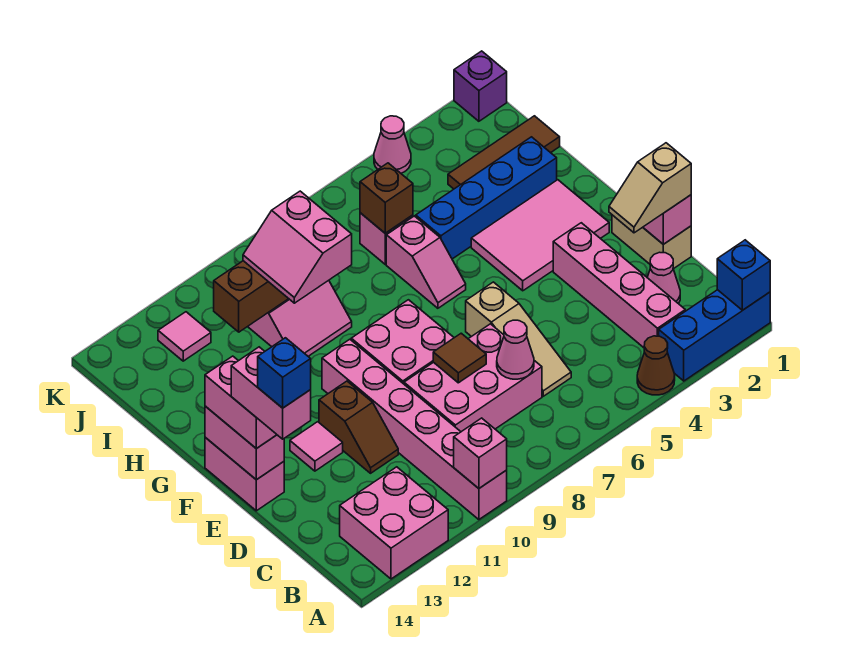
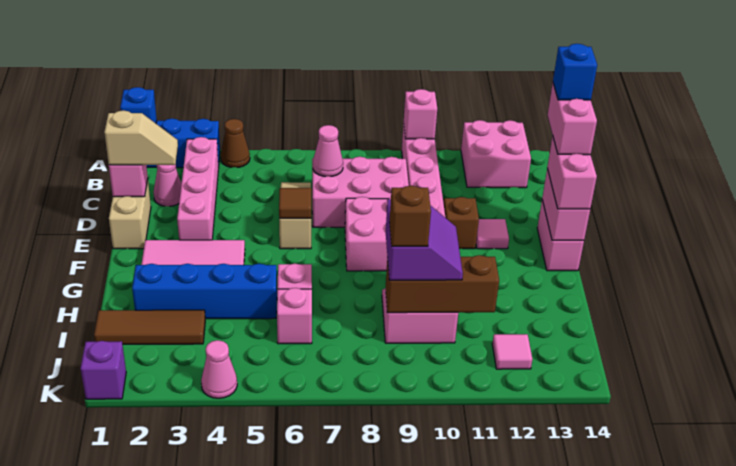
brown 1x1 tile [433,333,486,383] -> brown 1x1 tile moved to [279,188,311,218]
pink 2x2 slope [243,191,352,303] -> purple 2x2 slope [386,199,463,280]
brown 1x1 brick [360,163,413,233] -> brown 1x1 brick moved to [389,186,431,246]

